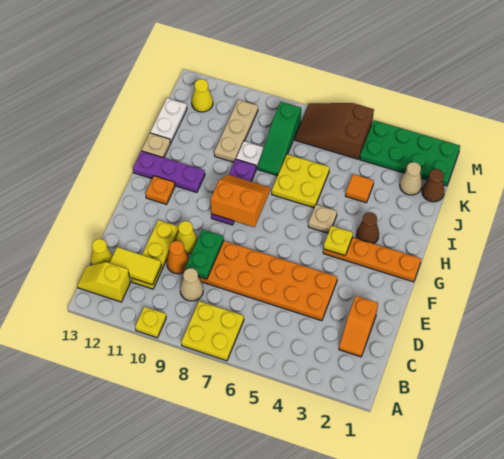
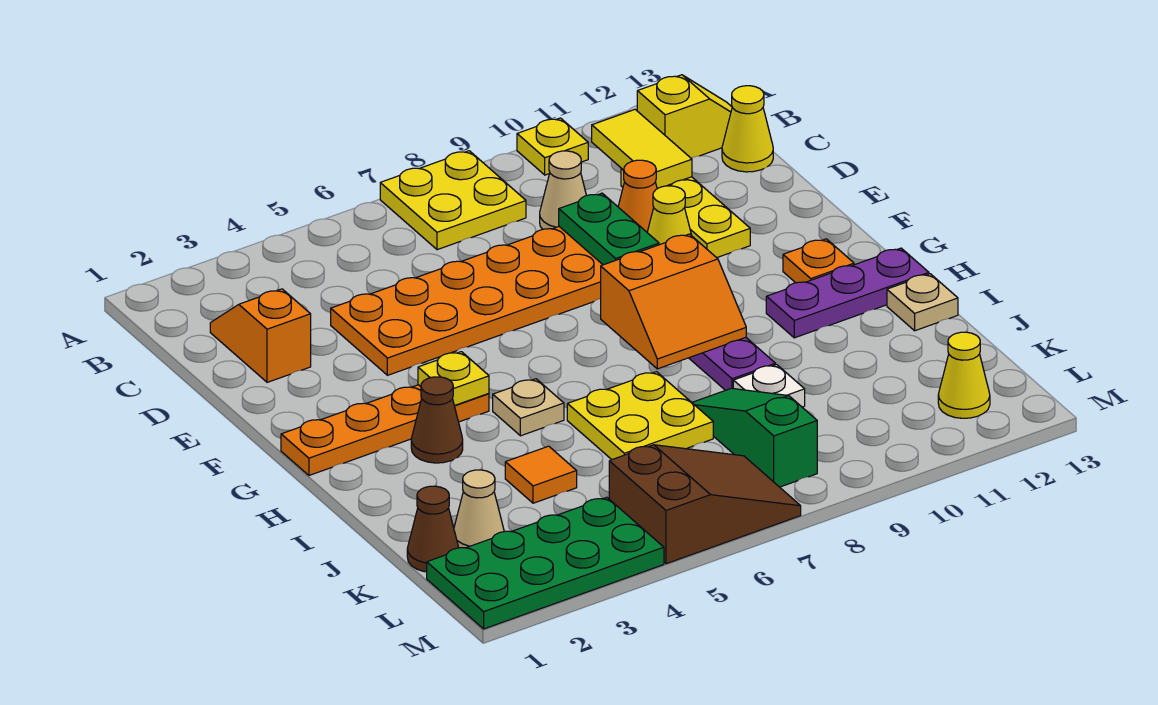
yellow 1x2 tile [110,247,161,285] -> yellow 1x2 tile turned to [592,110,692,189]
tan 1x3 plate [214,100,258,162] -> none
white 1x2 plate [150,98,187,143] -> none

